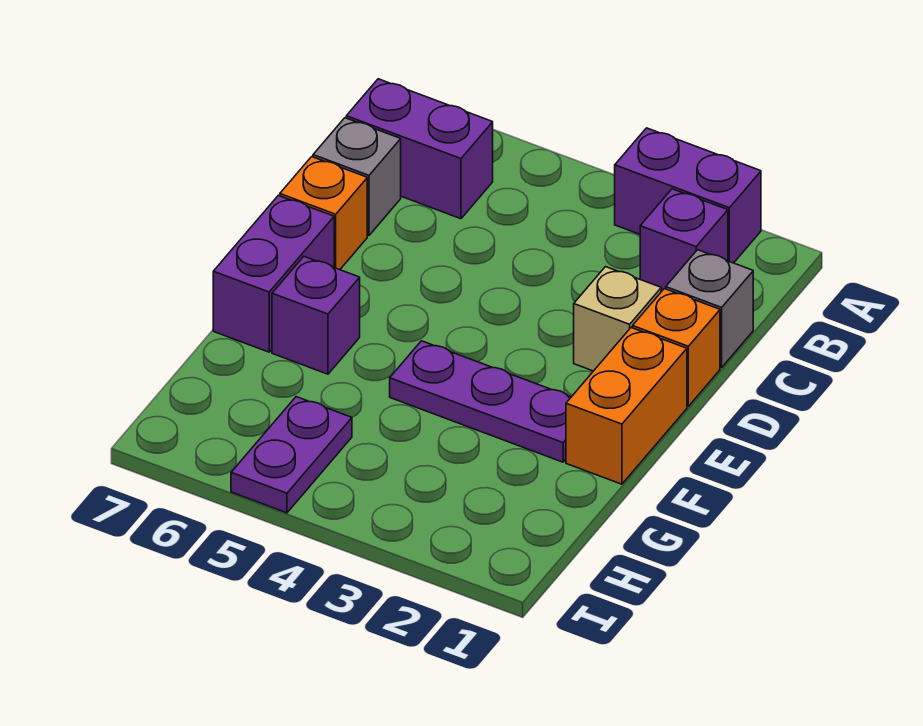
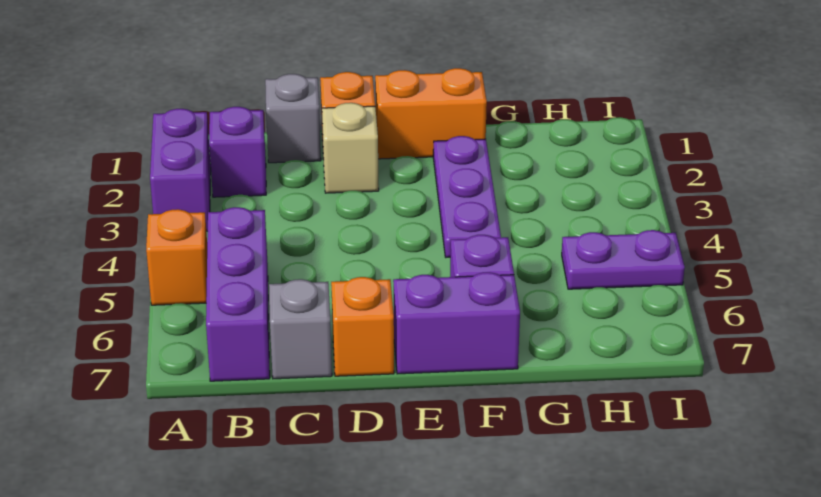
none -> orange 1x1 brick [146,209,207,305]
purple 1x2 brick [346,79,493,219] -> purple 1x3 brick [206,207,270,381]

